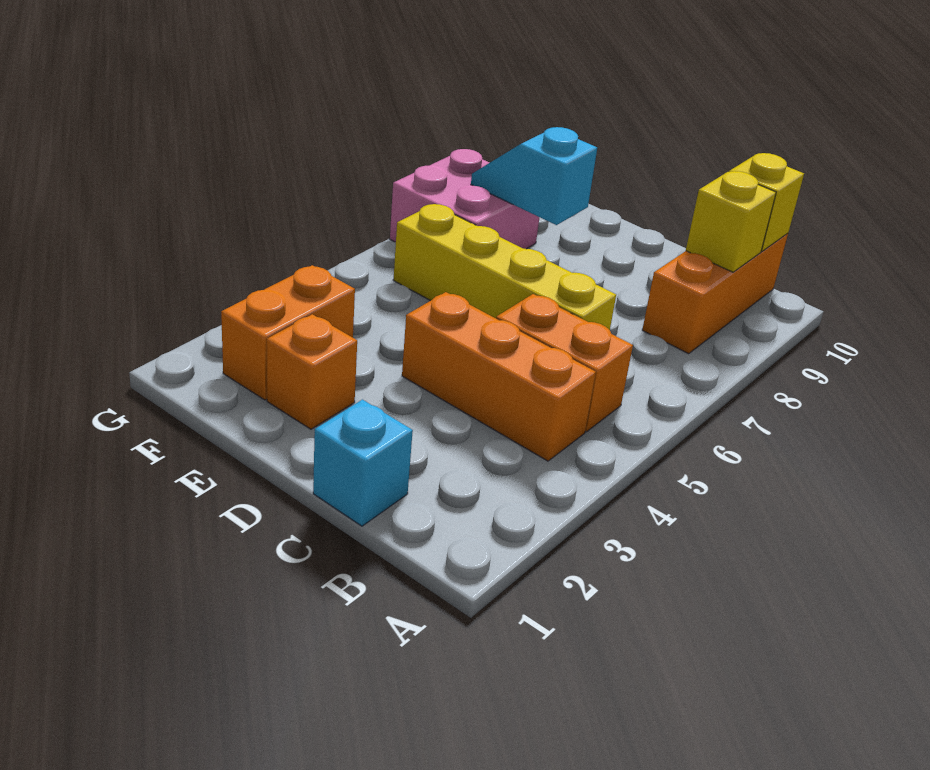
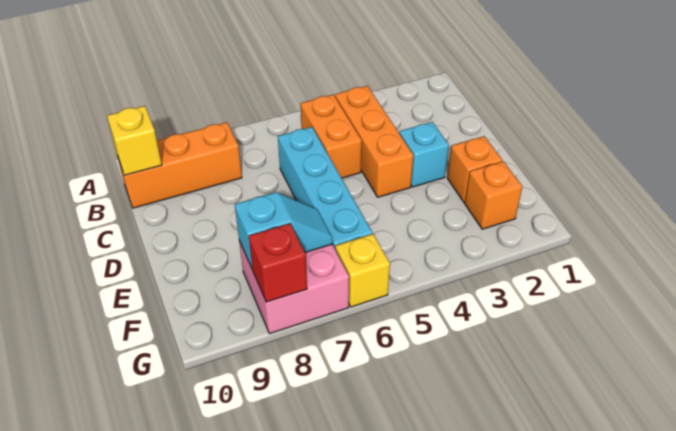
yellow 1x1 brick [686,171,776,272] -> yellow 1x1 brick moved to [335,234,390,307]
cyan 1x1 brick [313,400,413,526] -> cyan 1x1 brick moved to [399,122,449,187]
yellow 1x4 brick [393,204,616,330] -> cyan 1x4 brick [278,127,372,248]
cyan 1x2 slope [471,127,597,225] -> cyan 1x2 slope turned to [235,192,333,268]
orange 1x2 brick [221,265,355,400] -> orange 1x1 brick [465,161,522,229]
none -> red 1x1 brick [249,224,307,302]

